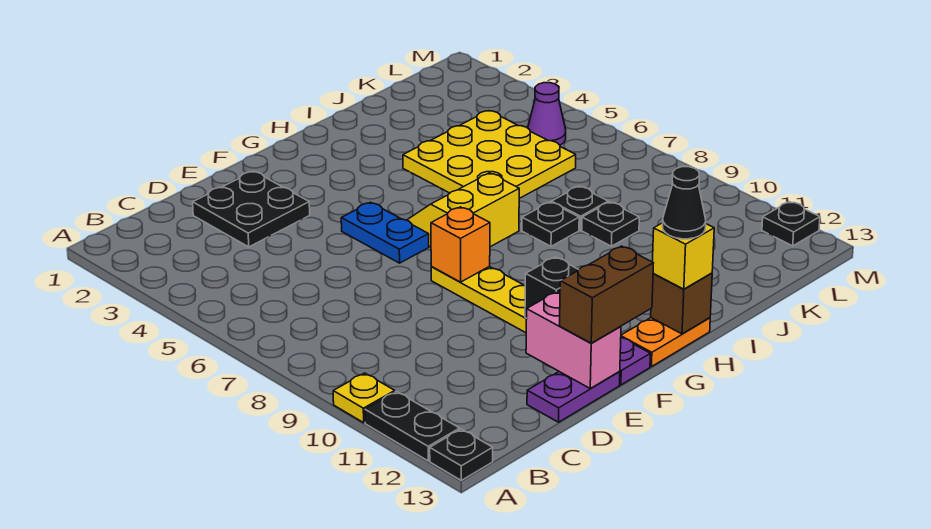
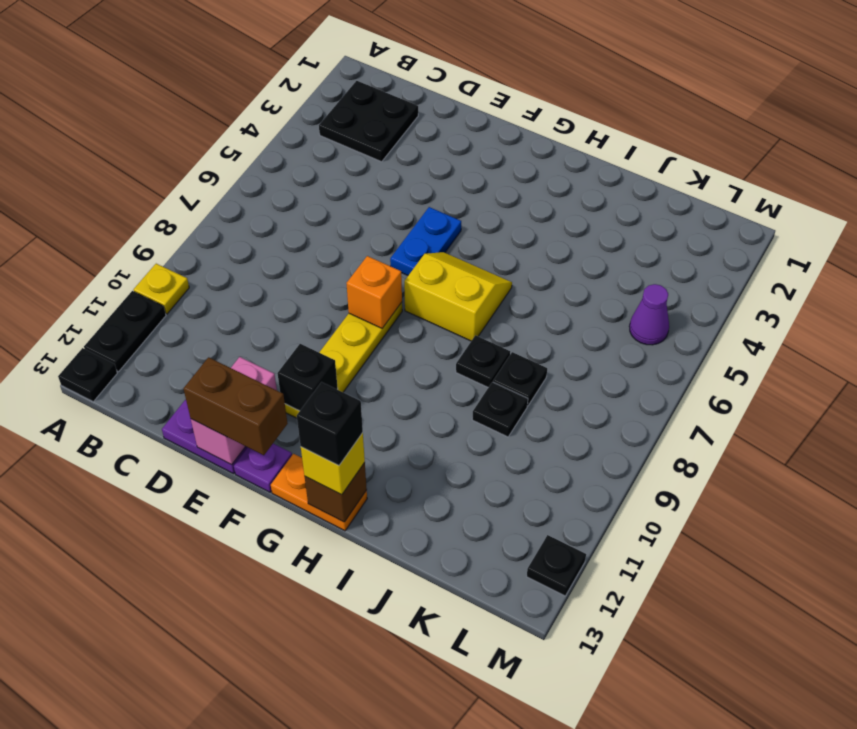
black 2x2 plate [193,171,310,247] -> black 2x2 plate moved to [319,81,418,162]
black 1x1 cone [663,167,706,239] -> black 1x1 brick [297,382,363,466]
yellow 3x3 plate [403,111,576,198] -> none

